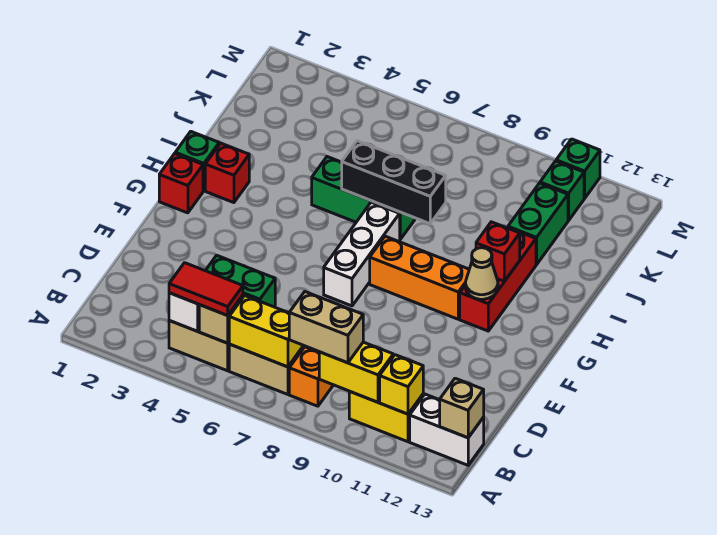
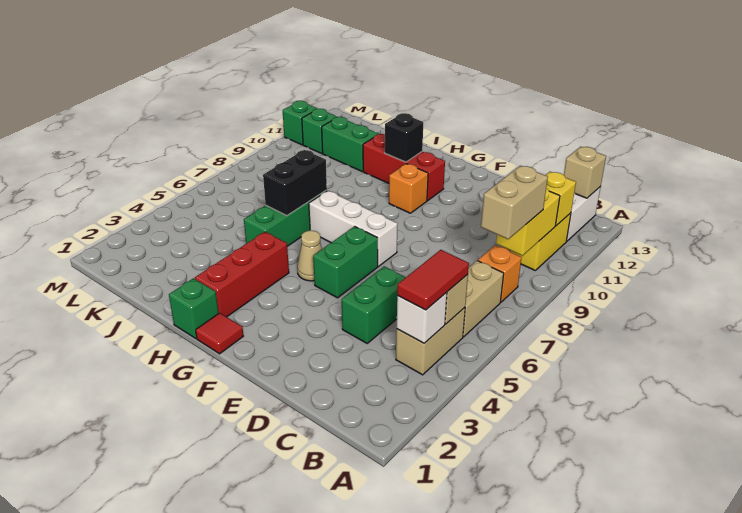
yellow 1x2 brick [229,296,303,367] -> none
none -> green 1x2 brick [313,226,378,298]
red 1x1 brick [159,154,203,213] -> red 1x1 tile [196,313,243,354]
orange 1x3 brick [370,236,469,319] -> orange 1x1 brick [389,164,428,213]
tan 1x1 cone [466,248,498,299] -> tan 1x1 cone moved to [297,231,322,281]
red 1x1 brick [205,143,249,203] -> red 1x3 brick [195,232,289,317]
red 1x1 brick [476,222,520,281] -> black 1x1 brick [385,113,423,162]
black 1x3 brick [342,141,446,224] -> black 1x2 brick [263,150,327,215]

